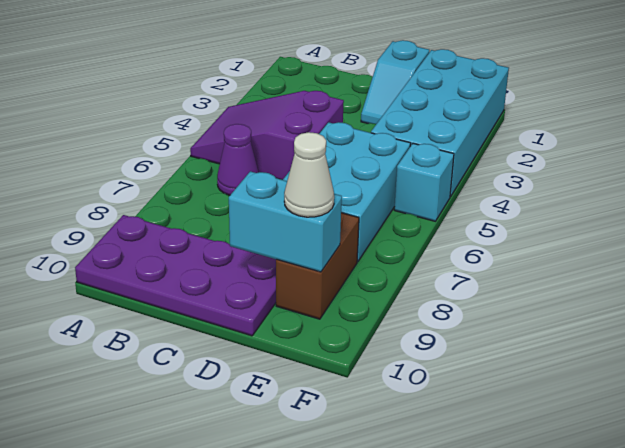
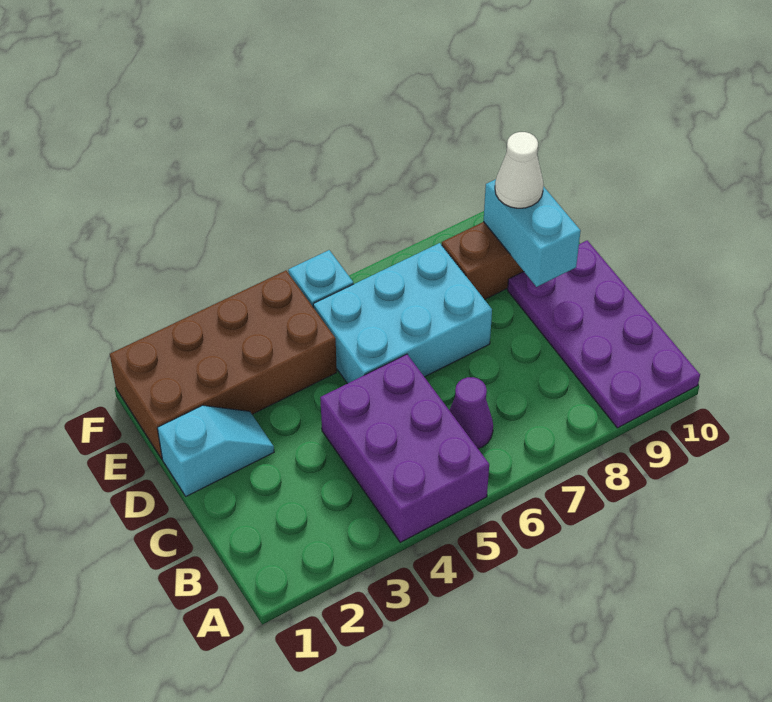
purple 2x3 slope [190,91,344,180] -> purple 2x3 brick [320,354,489,542]
cyan 2x4 brick [371,49,509,197] -> brown 2x4 brick [110,271,337,459]

